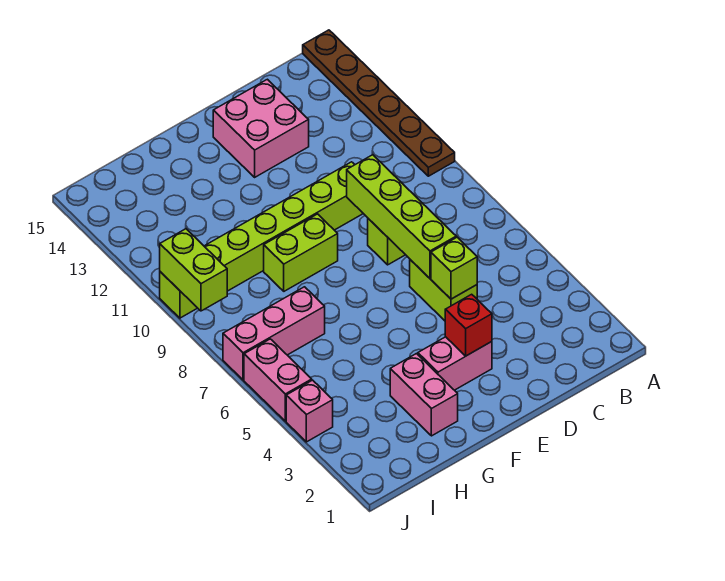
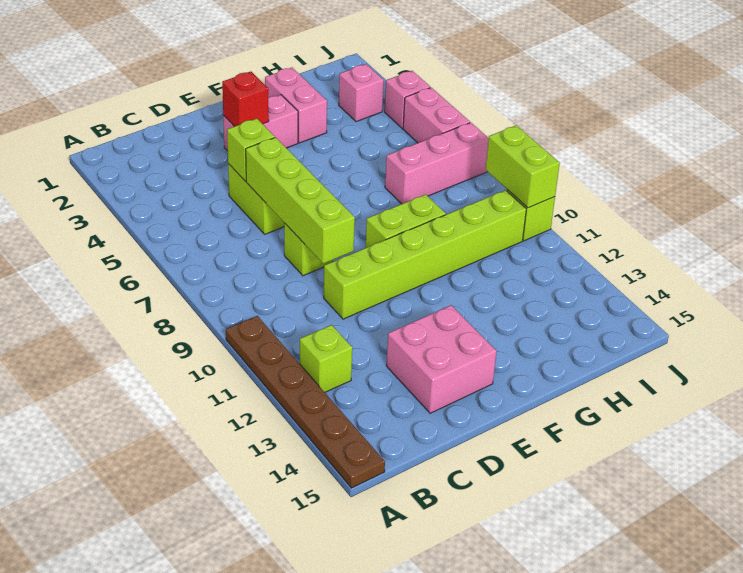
none -> lime 1x1 brick [300,325,352,392]
none -> pink 1x1 brick [339,64,384,122]

